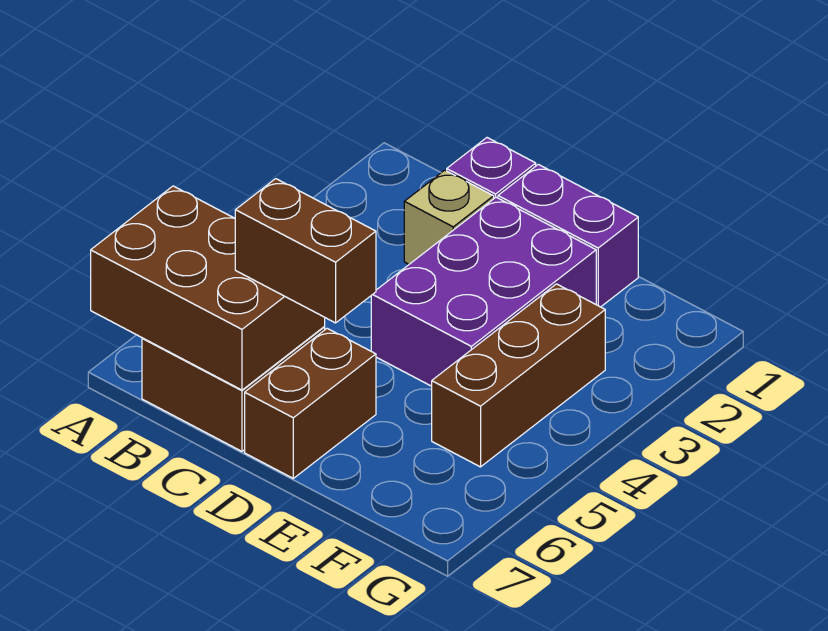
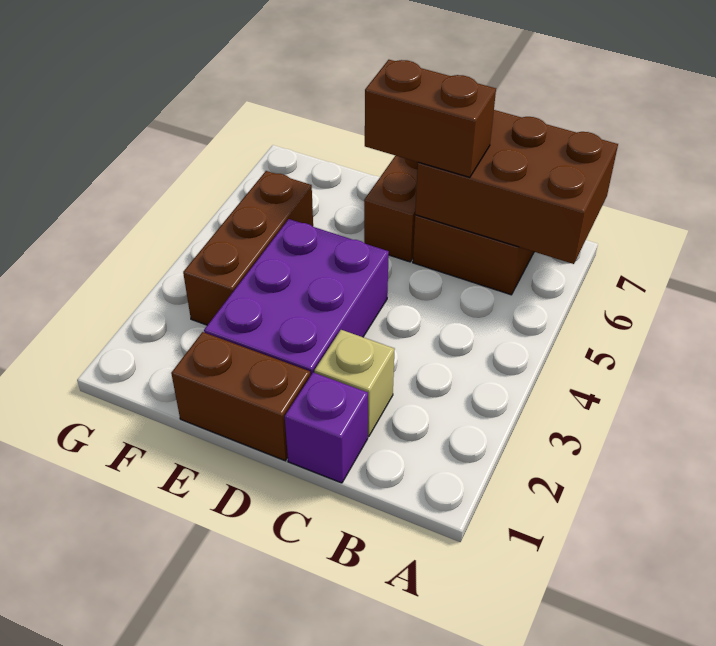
purple 1x2 brick [498,164,638,307] -> brown 1x2 brick [171,332,310,461]

